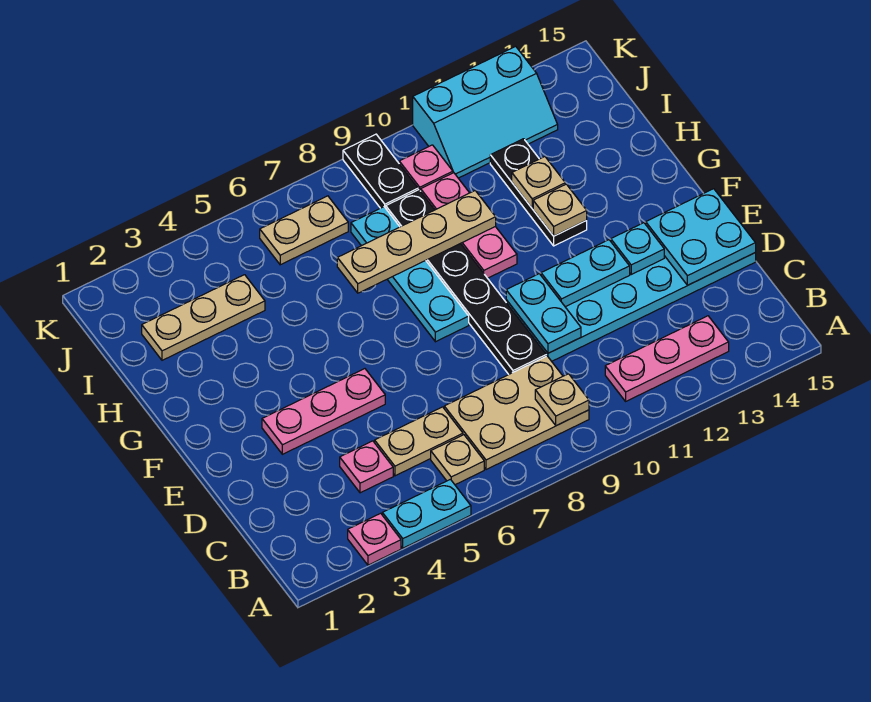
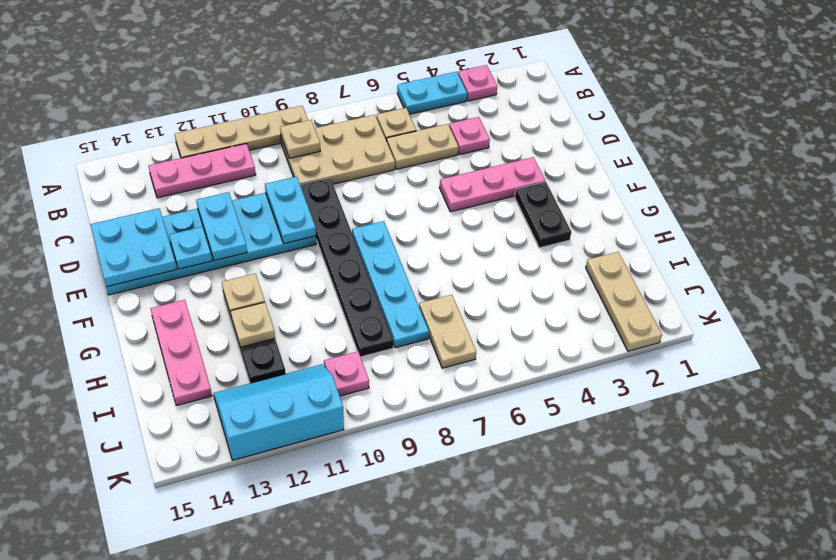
cyan 1x2 plate [541,240,630,307] -> cyan 1x2 plate turned to [196,192,247,261]
pink 1x3 plate [421,173,517,278] -> pink 1x3 plate moved to [150,300,212,406]
tan 1x4 plate [337,191,496,293] -> tan 1x4 plate moved to [175,106,308,158]
tan 1x3 plate [142,275,265,360] -> tan 1x3 plate turned to [586,252,662,351]
tan 1x2 plate [260,196,348,265] -> tan 1x2 plate turned to [419,295,476,368]
black 1x2 plate [343,134,418,208] -> black 1x2 plate moved to [515,182,571,248]

